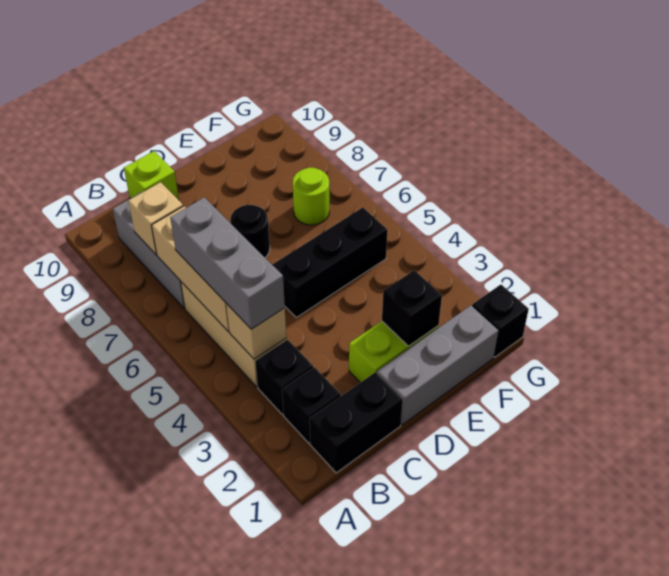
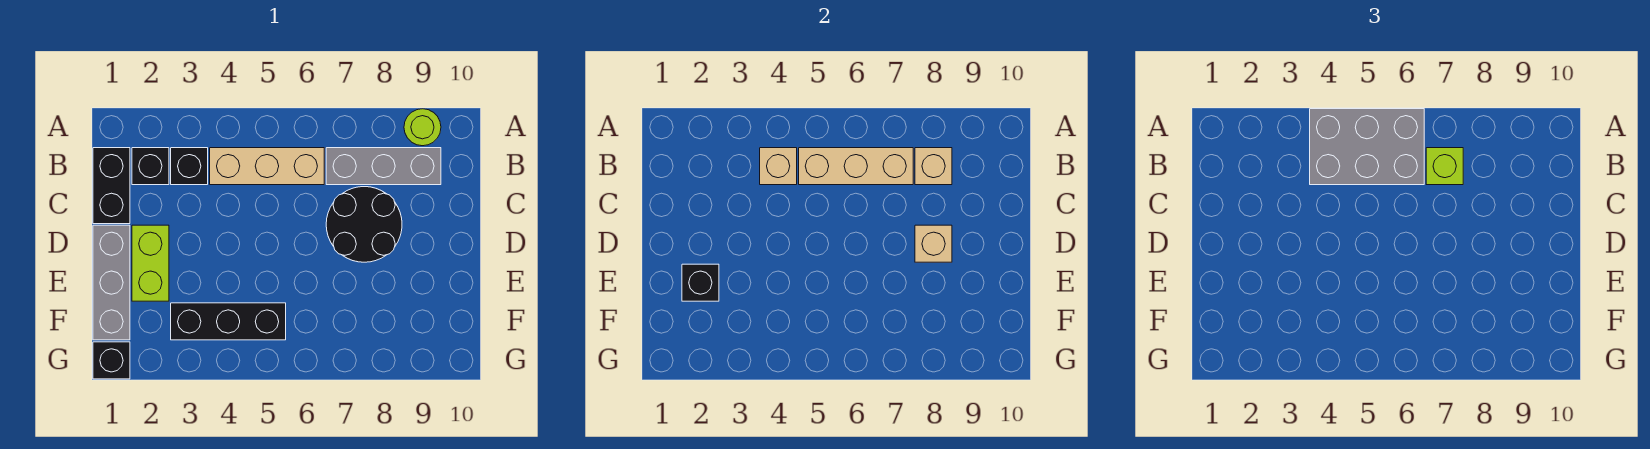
grey 1x3 brick [170,197,285,329] -> grey 2x3 brick [1310,109,1424,185]
lime 1x1 brick [124,151,179,200] -> lime 1x1 brick moved to [1426,148,1463,185]
black 1x3 brick [272,208,387,317] -> black 1x3 brick turned to [171,303,286,340]
black 1x1 round brick [230,205,270,257] -> black 2x2 round brick [326,187,402,262]
none -> tan 1x1 brick [915,225,952,262]
lime 1x1 round brick [293,168,329,225] -> lime 1x1 round brick moved to [404,109,441,146]

